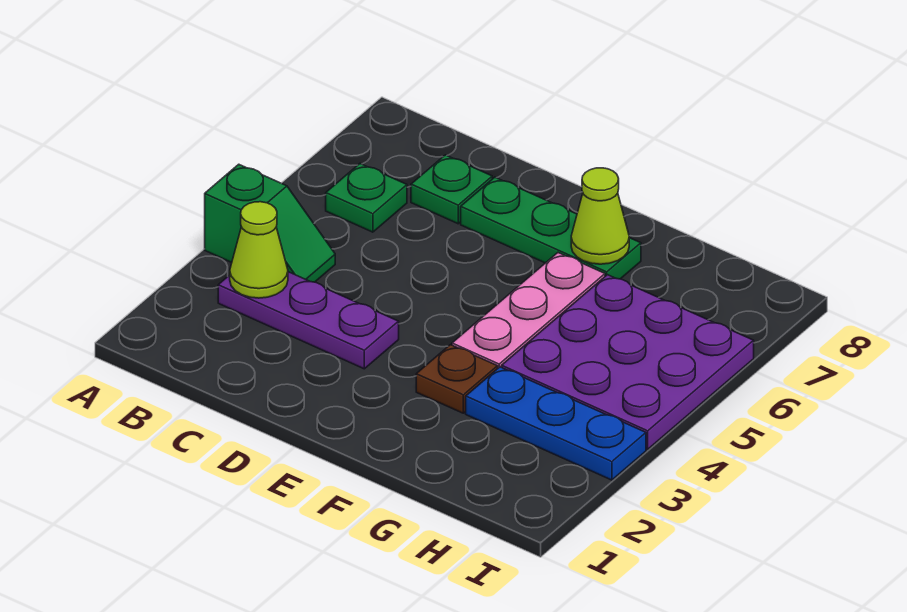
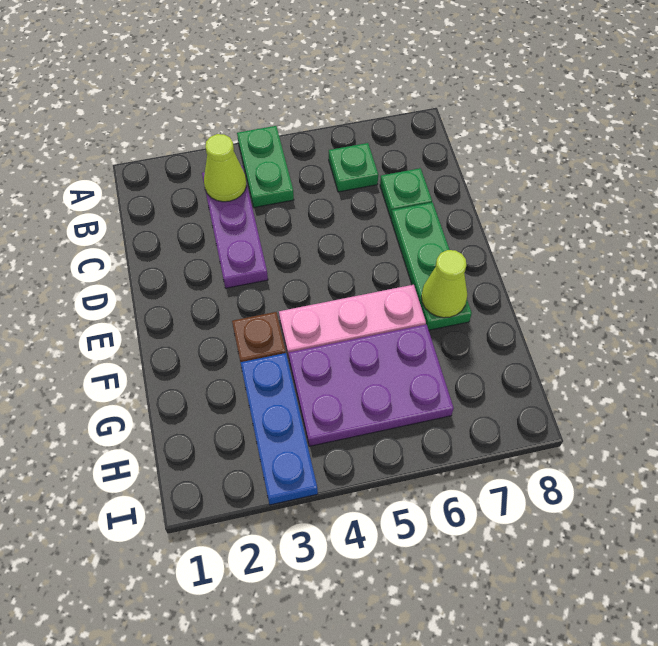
green 1x2 slope [205,164,335,282] -> green 1x2 plate [237,126,294,207]
purple 3x3 plate [502,275,754,449] -> purple 2x3 plate [288,324,454,446]

